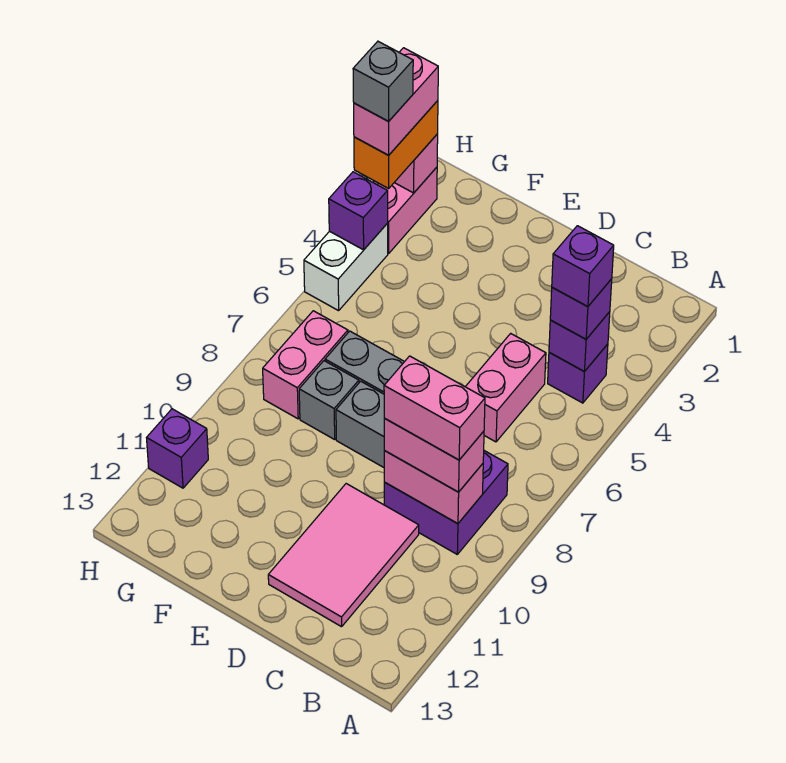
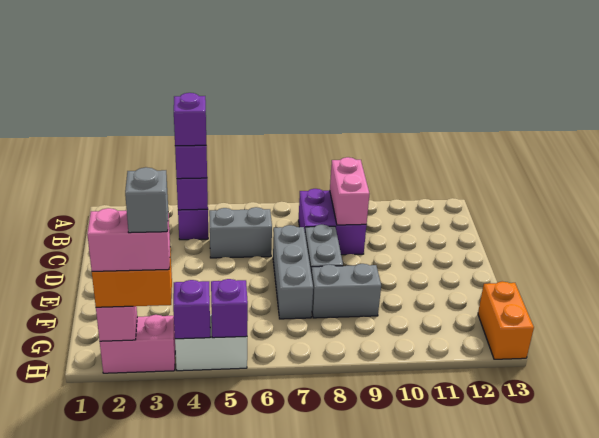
pink 1x2 brick [384,418,484,492] -> none
pink 1x2 brick [384,356,485,460] -> none
pink 1x2 brick [466,333,546,442] -> grey 1x2 brick [209,207,272,258]
pink 2x3 tile [268,484,419,627] -> none
grey 1x1 brick [299,361,359,439] -> grey 1x2 brick [311,264,381,318]
pink 1x2 brick [263,311,348,419] -> none
none -> orange 1x2 brick [478,281,534,359]
purple 1x1 brick [147,409,208,488] -> purple 1x1 brick moved to [211,279,248,338]

